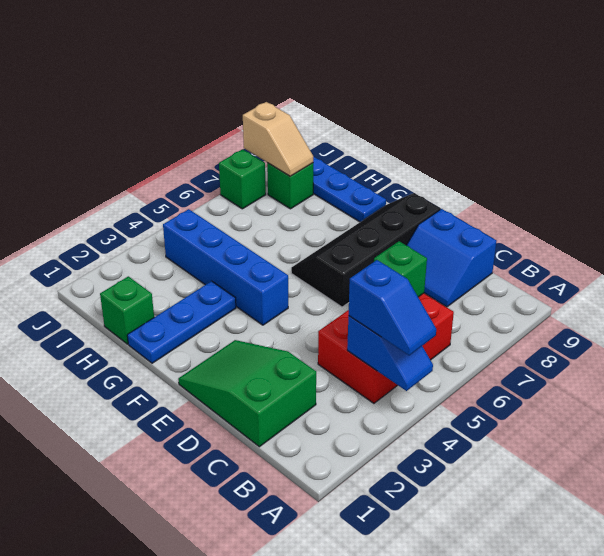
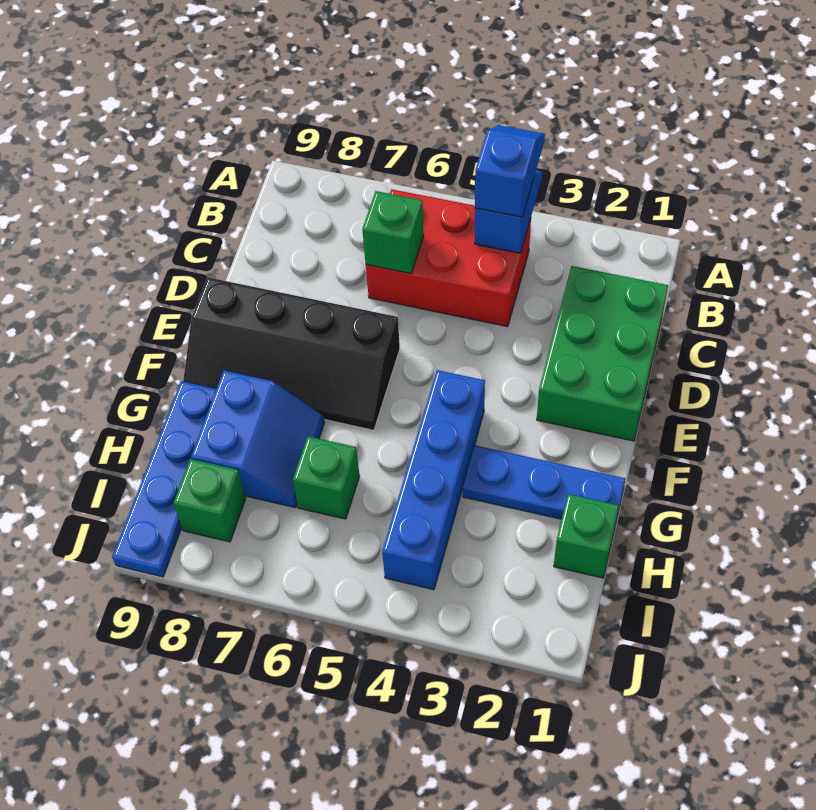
green 2x3 slope [178,340,316,447] -> green 2x3 brick [537,266,668,441]
blue 2x2 slope [407,209,496,307] -> blue 2x2 slope moved to [191,371,325,508]
tan 1x2 slope [243,102,313,176] -> none
green 1x1 brick [219,149,266,209] -> green 1x1 brick moved to [293,436,359,519]

